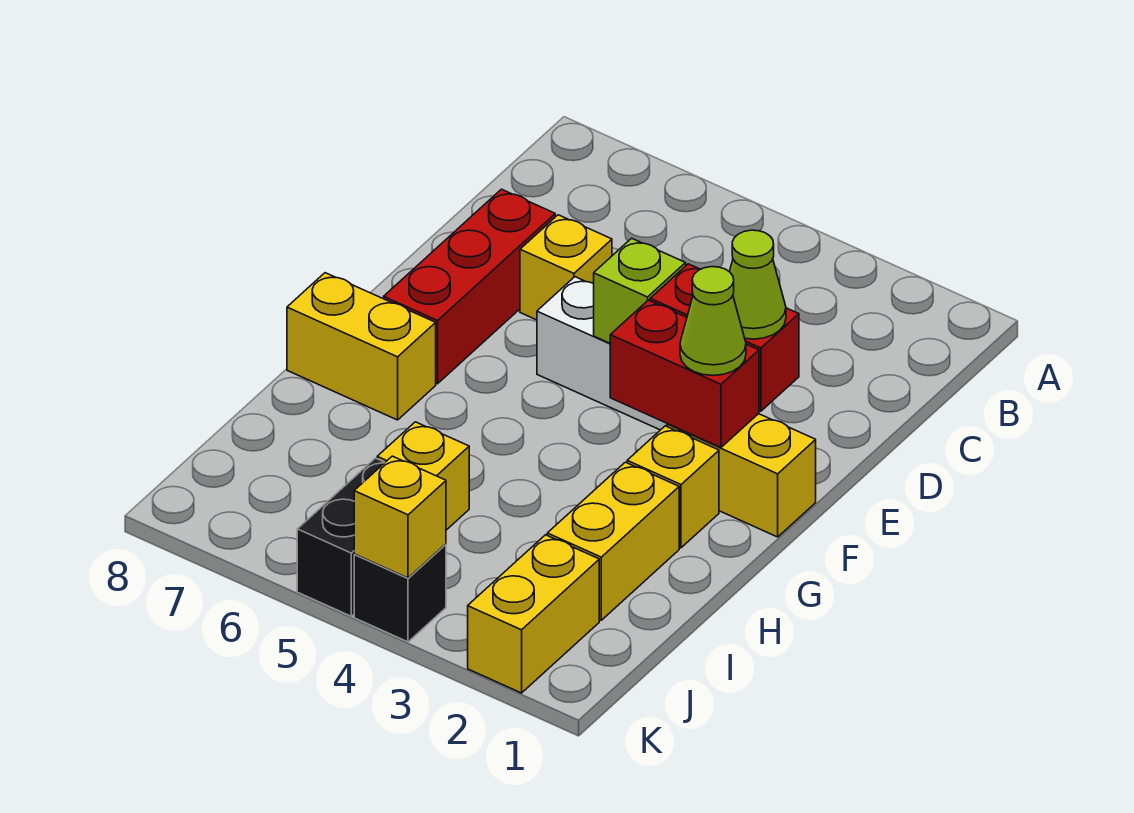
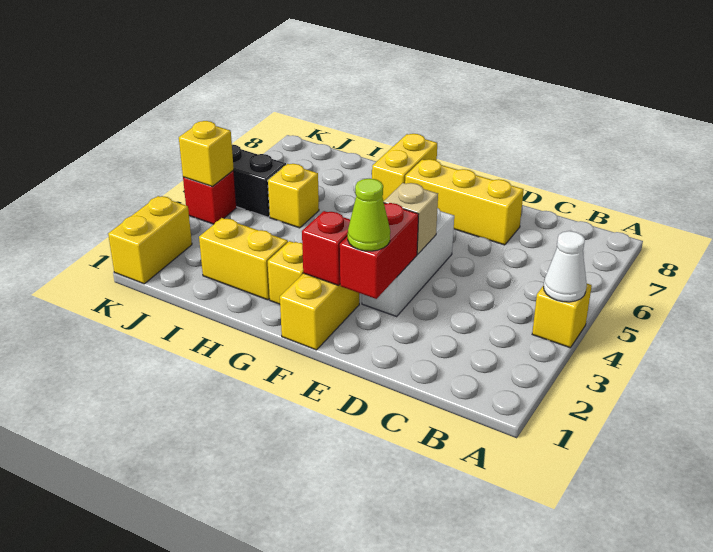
none -> white 1x1 cone [544,231,587,302]
yellow 1x1 brick [520,215,612,320] -> yellow 1x1 brick moved to [532,284,592,348]
red 1x3 brick [384,189,555,384] -> yellow 1x3 brick [405,159,524,245]
lime 1x1 brick [594,238,686,343] -> tan 1x1 brick [384,183,438,254]
red 1x2 brick [610,300,759,448] -> red 1x1 brick [302,211,350,286]
lime 1x1 cone [680,267,746,376] -> none
yellow 1x2 brick [468,535,599,693] -> yellow 1x2 brick turned to [108,196,192,284]
black 1x1 brick [354,544,446,642] -> red 1x1 brick [183,171,237,224]

